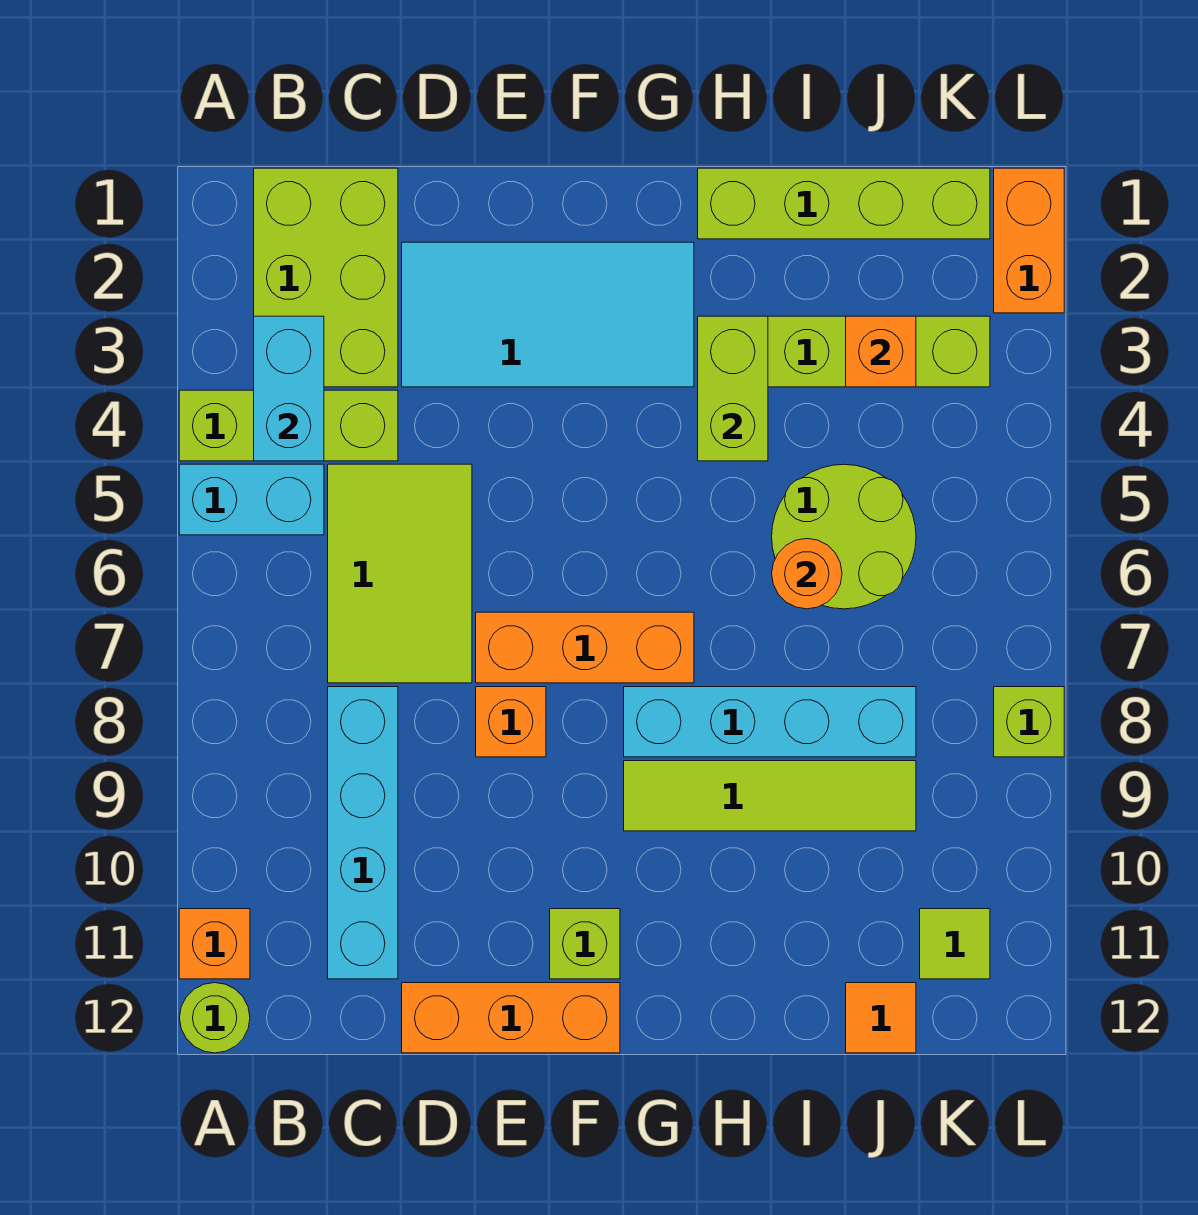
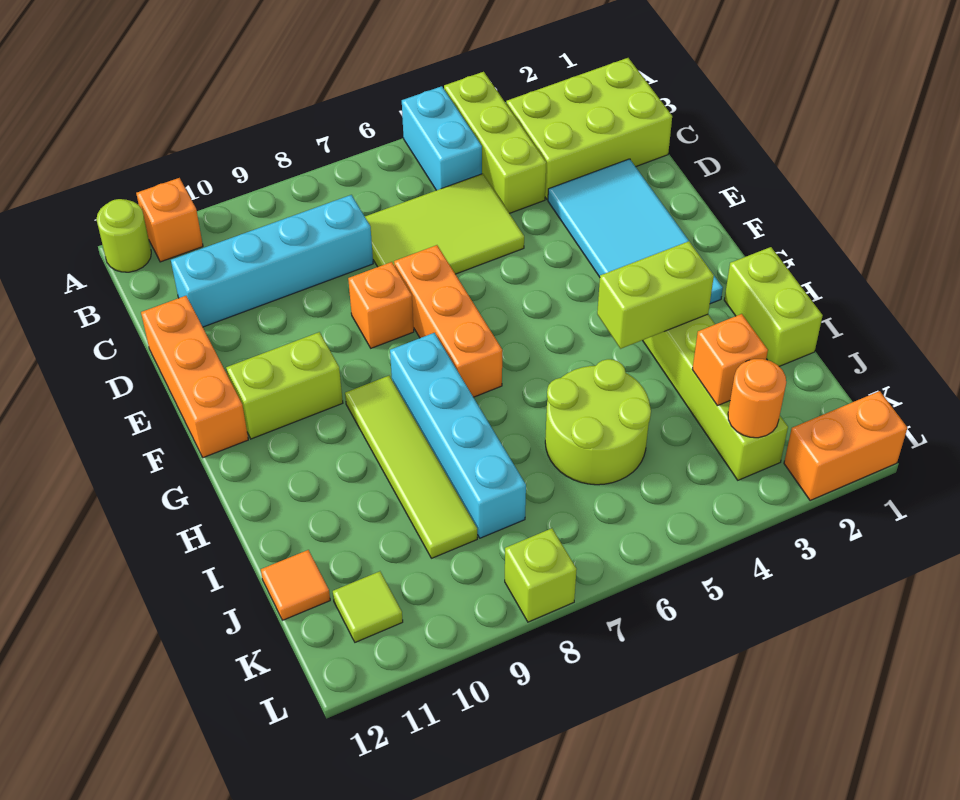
cyan 1x2 brick [254,316,324,461] -> none
lime 1x1 brick [550,909,620,979] -> lime 1x2 brick [226,332,343,439]
lime 1x4 brick [698,168,990,239] -> lime 1x2 brick [724,247,823,366]
orange 1x1 round brick [772,539,842,609] -> orange 1x1 round brick moved to [728,359,786,438]

